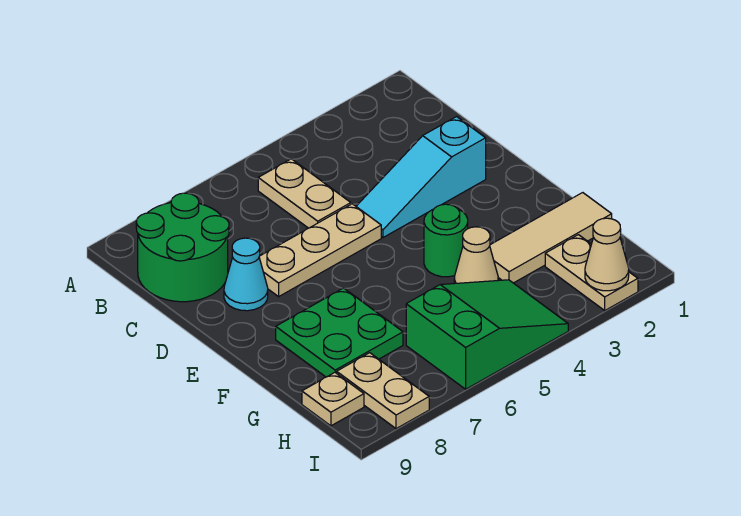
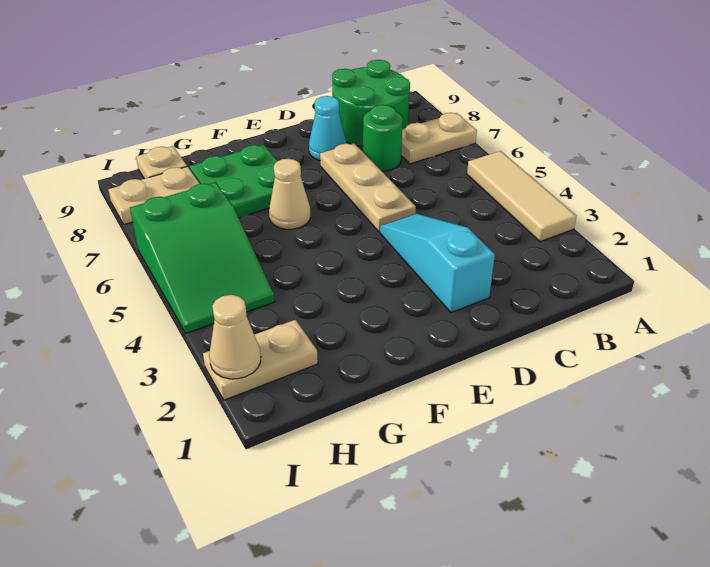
tan 1x2 plate [258,159,351,228] -> tan 1x2 plate moved to [401,113,477,164]
green 1x1 round brick [424,204,468,277] -> green 1x1 round brick moved to [363,105,403,171]
tan 1x3 tile [490,193,612,283] -> tan 1x3 tile moved to [467,151,576,242]
tan 1x1 cone [454,227,498,284] -> tan 1x1 cone moved to [269,159,310,229]

